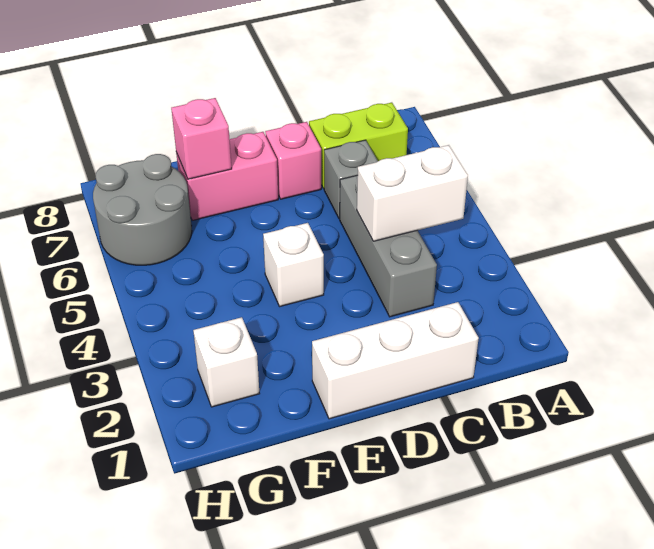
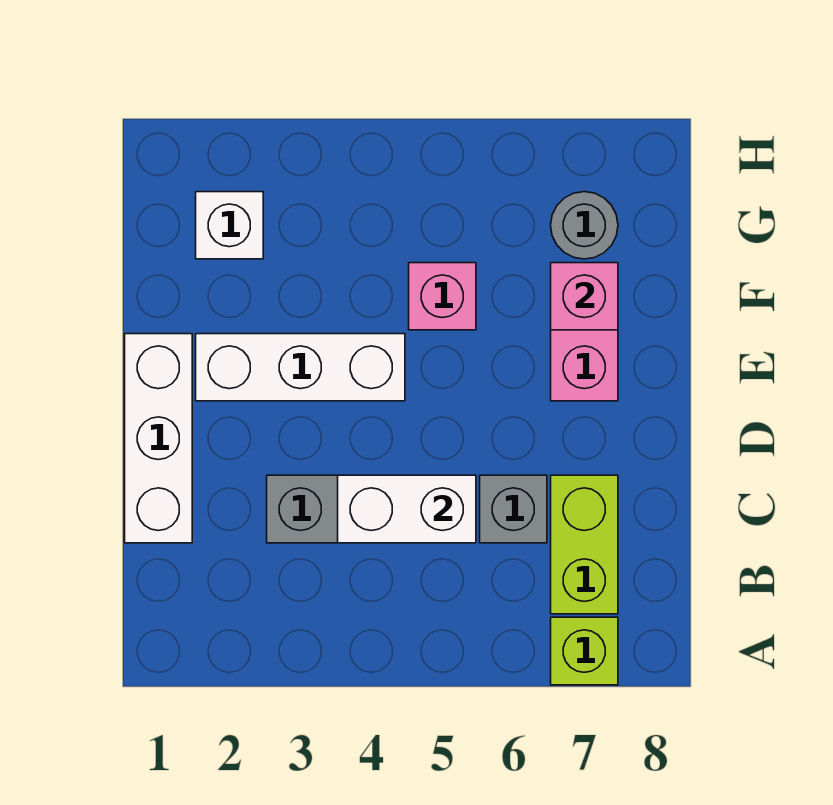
none -> lime 1x1 brick [551,617,618,685]
white 1x2 brick [357,145,468,241] -> white 1x2 brick turned to [338,475,476,543]
pink 1x1 brick [265,122,321,199] -> pink 1x1 brick moved to [409,263,476,330]
white 1x1 brick [263,223,324,307] -> white 1x3 brick [196,334,405,401]
grey 2x2 round brick [93,154,192,265] -> grey 1x1 round brick [551,192,618,259]

